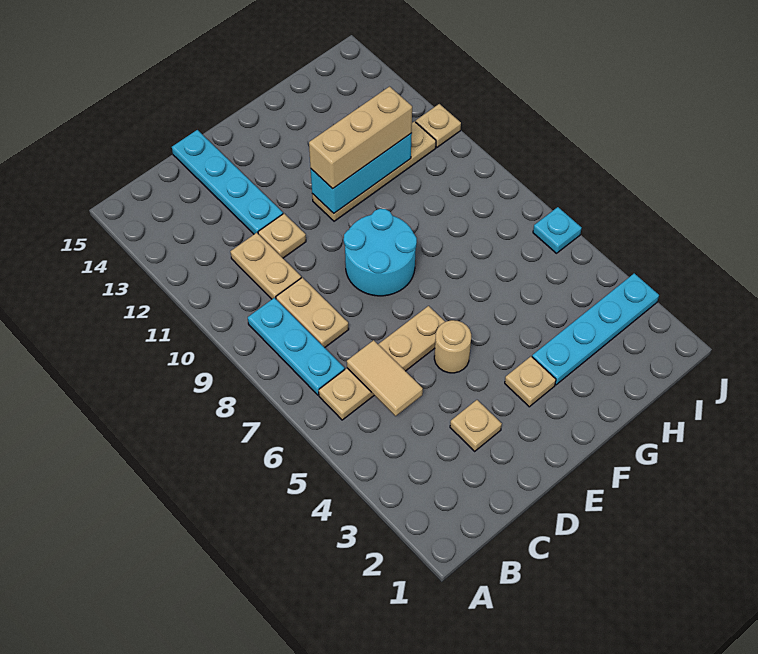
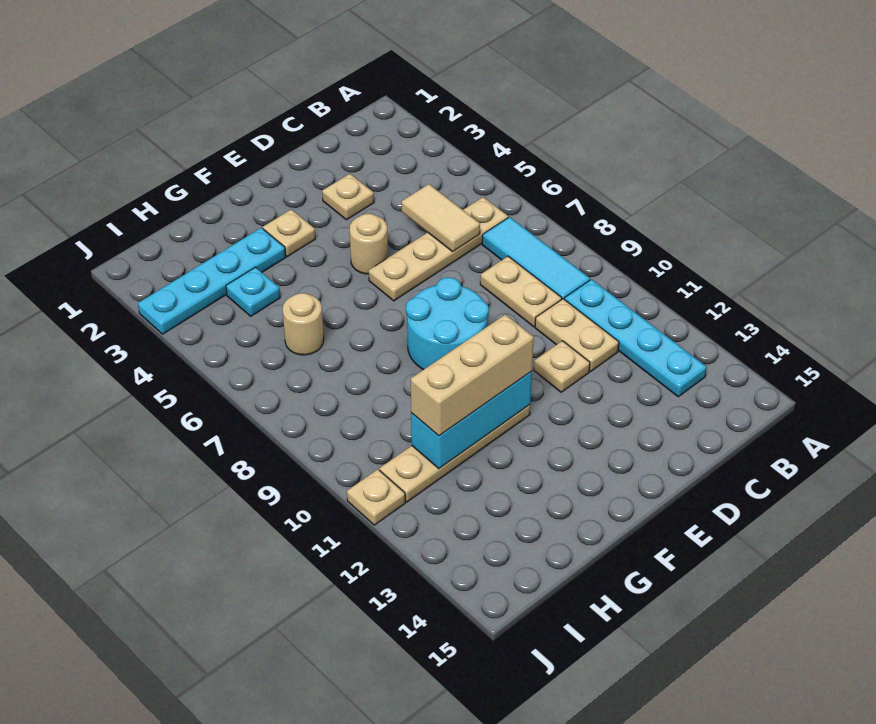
cyan 1x3 plate [248,298,345,395] -> cyan 1x3 tile [482,217,590,299]
cyan 1x4 plate [172,130,283,234] -> cyan 1x4 plate moved to [564,279,707,397]
none -> tan 1x1 round brick [283,293,324,355]
cyan 1x1 plate [533,207,582,253] -> cyan 1x1 plate moved to [226,267,280,316]

